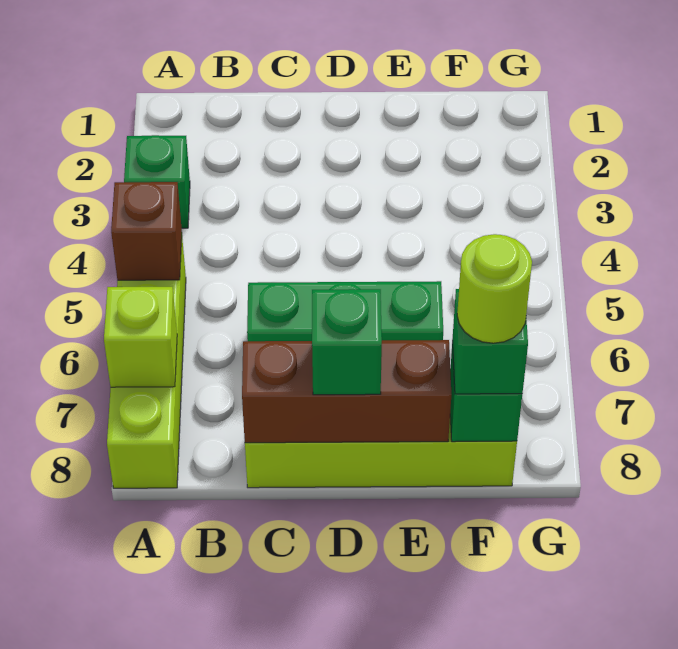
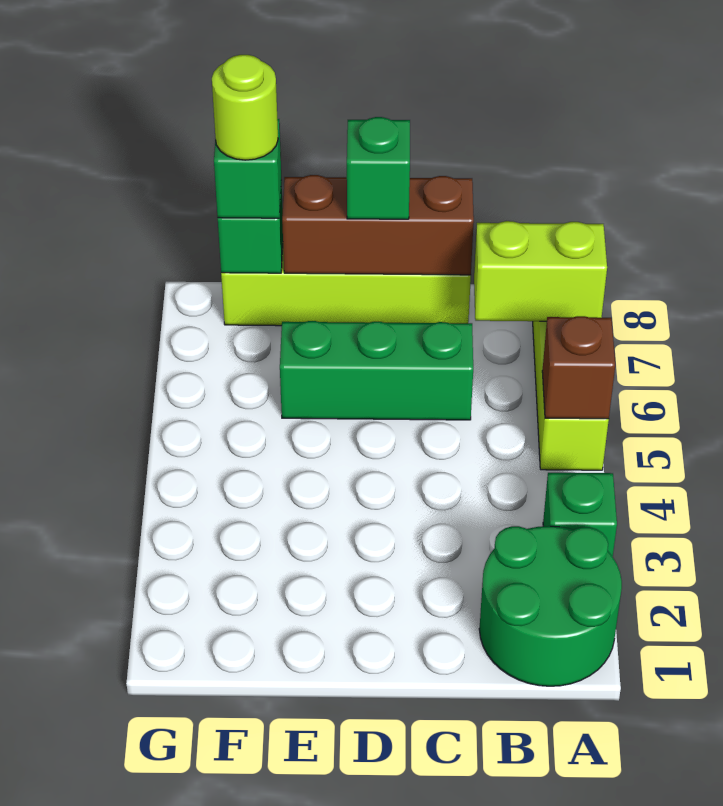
none -> green 2x2 round brick [479,526,622,686]
lime 1x1 brick [104,287,177,387] -> lime 1x2 brick [474,221,607,321]

